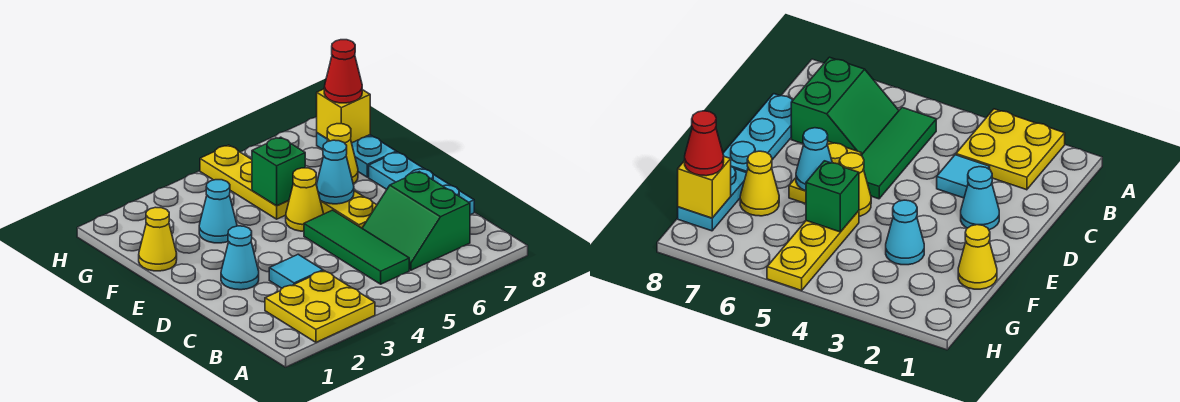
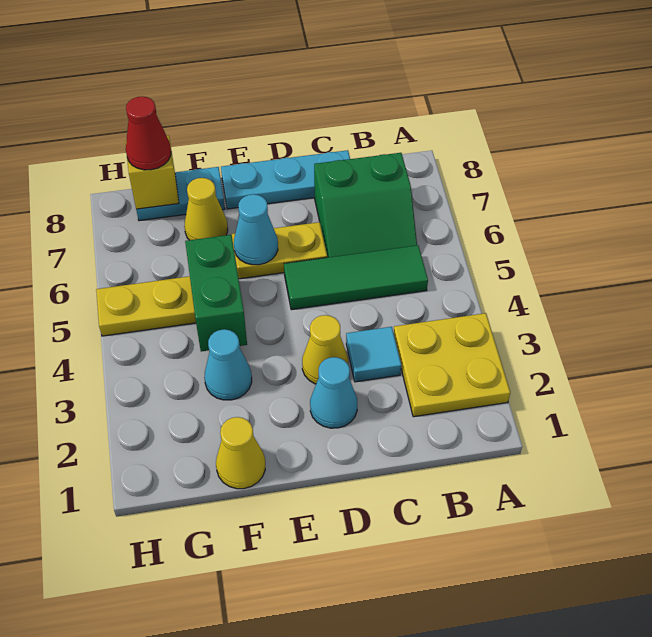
yellow 1x1 cone [286,168,324,231] -> yellow 1x1 cone moved to [302,315,348,384]
green 1x1 brick [252,137,305,206] -> green 1x2 brick [185,235,247,351]

